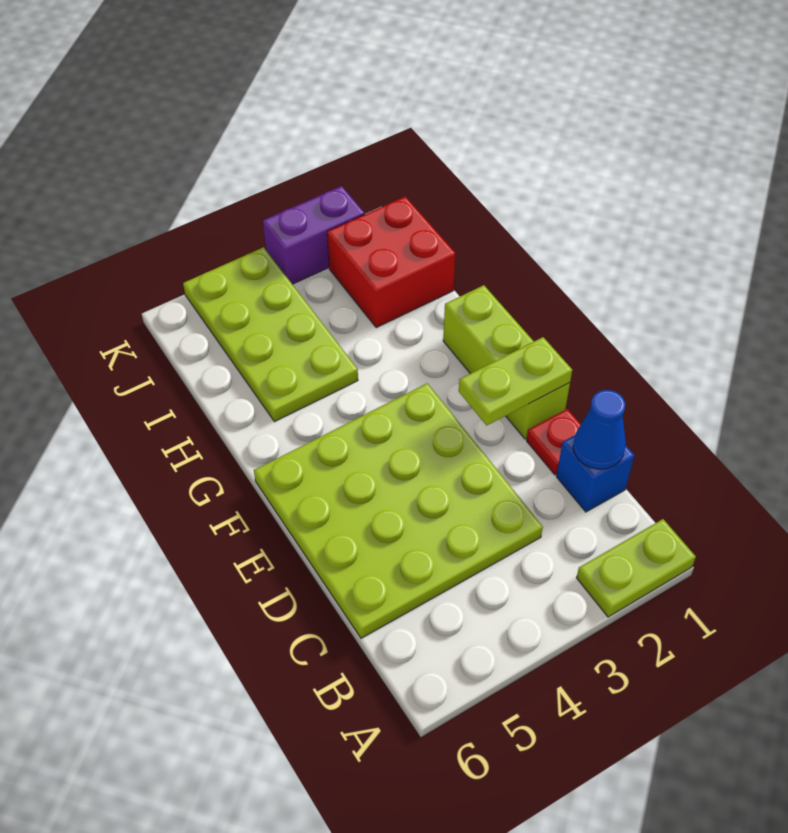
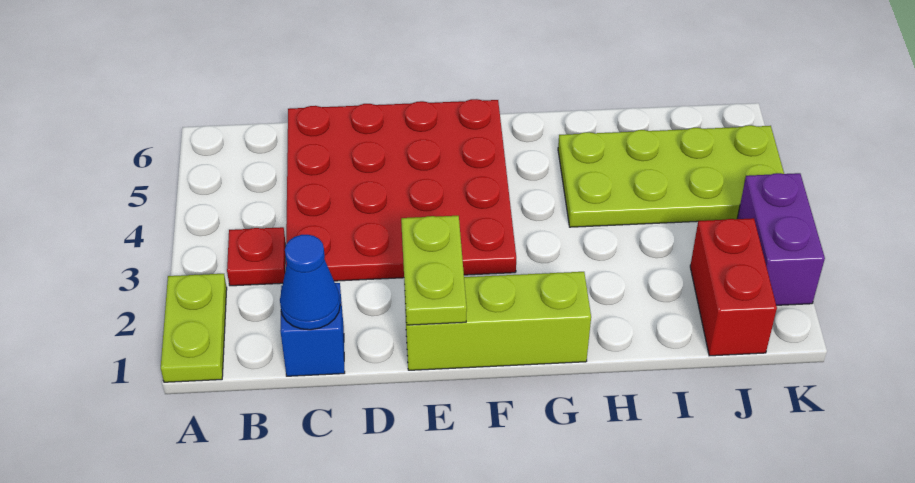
lime 4x4 plate [254,383,543,638] -> red 4x4 plate [286,99,516,281]
red 1x1 plate [526,409,581,475] -> red 1x1 plate moved to [227,227,285,286]
red 2x2 brick [327,196,456,328] -> red 1x2 brick [690,218,777,356]

